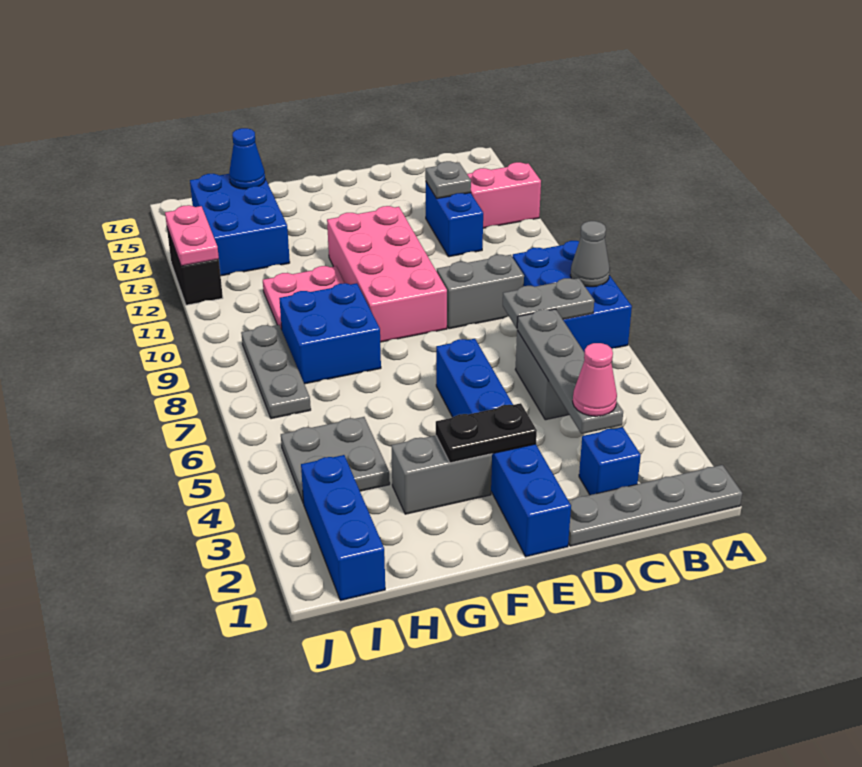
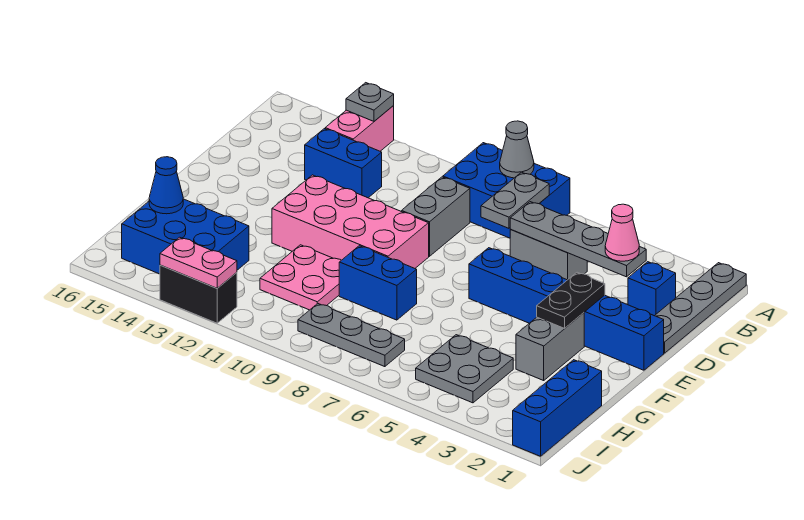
grey 1x1 plate [425,161,471,199] -> grey 1x1 plate moved to [346,83,394,121]
blue 2x2 brick [279,283,381,384] -> blue 1x2 brick [339,246,417,320]
blue 1x3 brick [301,455,385,601] -> blue 1x3 brick turned to [513,360,602,456]

